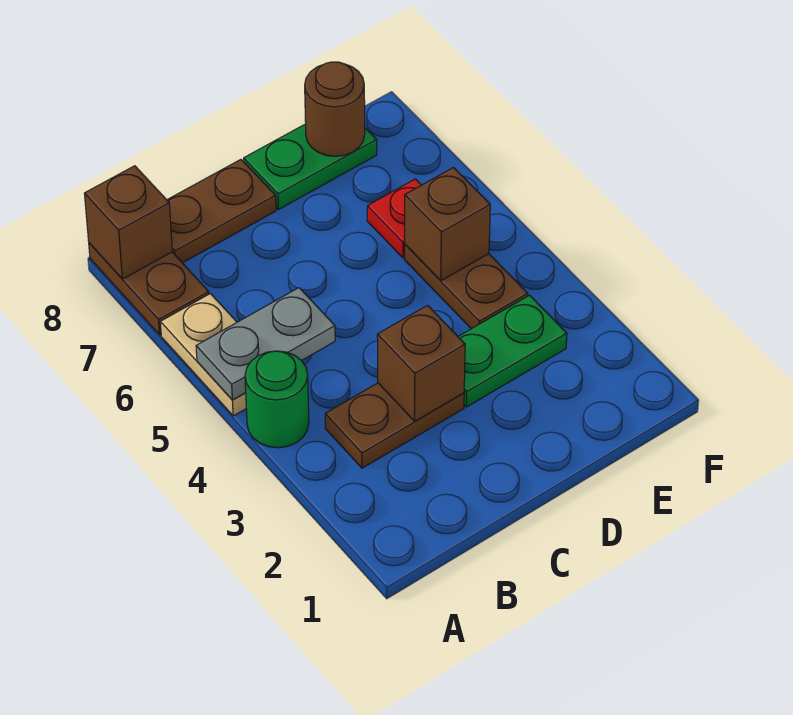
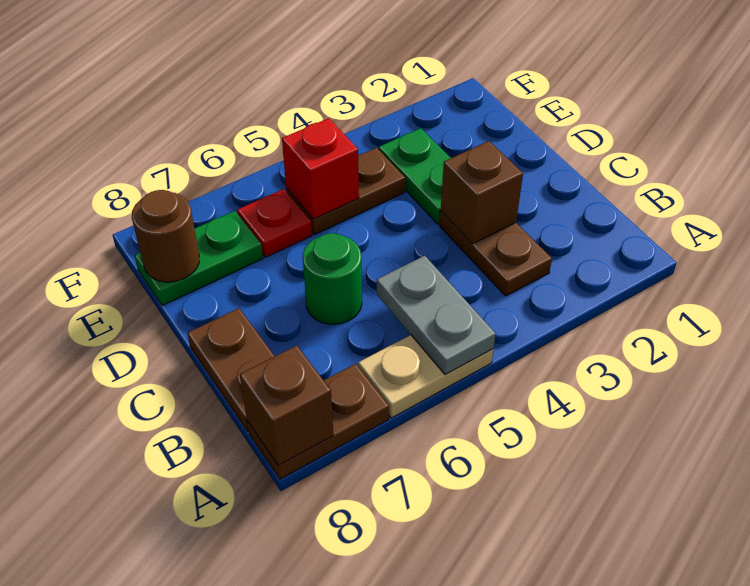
green 1x1 round brick [245,351,309,448] -> green 1x1 round brick moved to [303,233,362,324]
green 1x2 plate [244,124,377,209] -> green 1x2 plate turned to [134,211,263,306]
brown 1x1 brick [405,168,490,281] -> red 1x1 brick [282,118,359,219]

